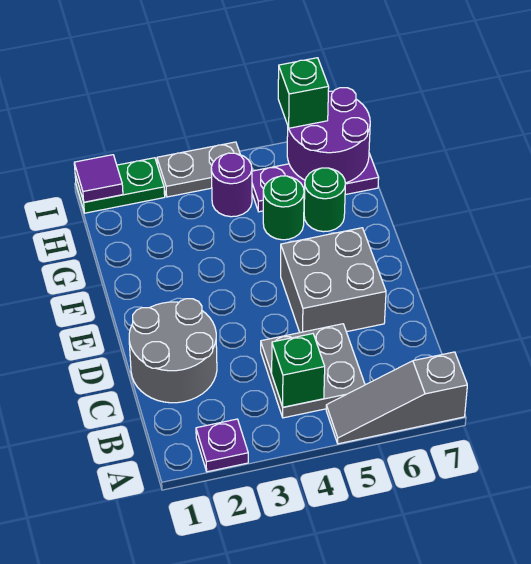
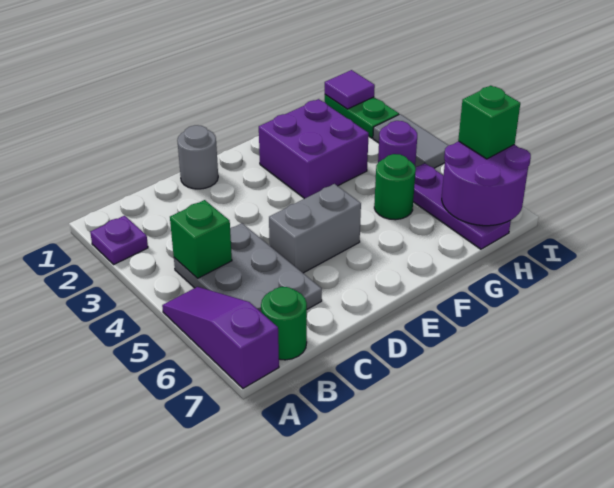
grey 1x3 slope [326,352,467,444] -> purple 1x3 slope [162,287,279,388]
grey 2x2 plate [261,324,365,418] -> grey 2x3 plate [174,223,322,312]
grey 2x2 round brick [129,299,217,403] -> grey 1x1 round brick [177,125,218,189]
grey 2x2 brick [281,228,386,333] -> grey 1x2 brick [269,184,361,273]
none -> purple 2x2 brick [259,99,369,199]
green 1x1 round brick [304,168,345,232] -> green 1x1 round brick moved to [261,287,307,360]
grey 1x2 plate [157,142,240,197] -> grey 1x2 tile [373,114,448,168]

